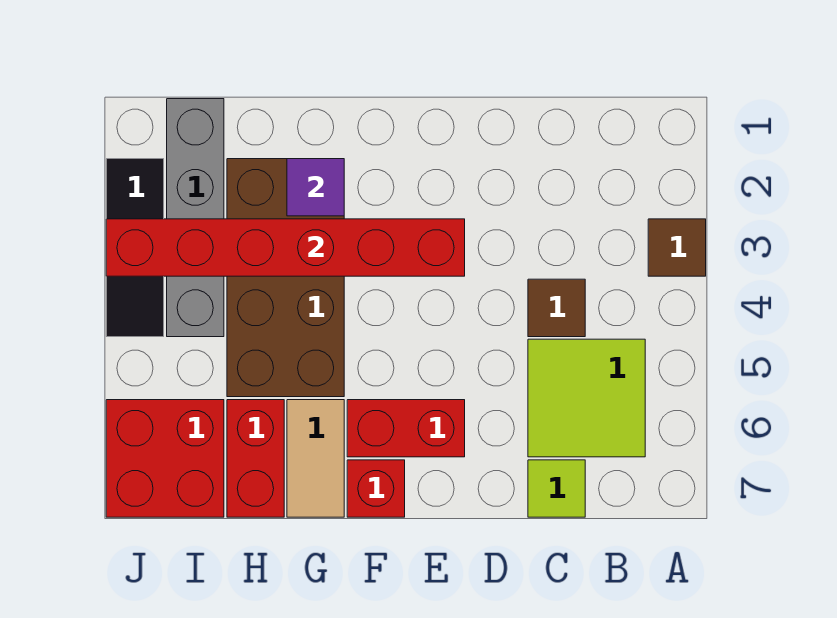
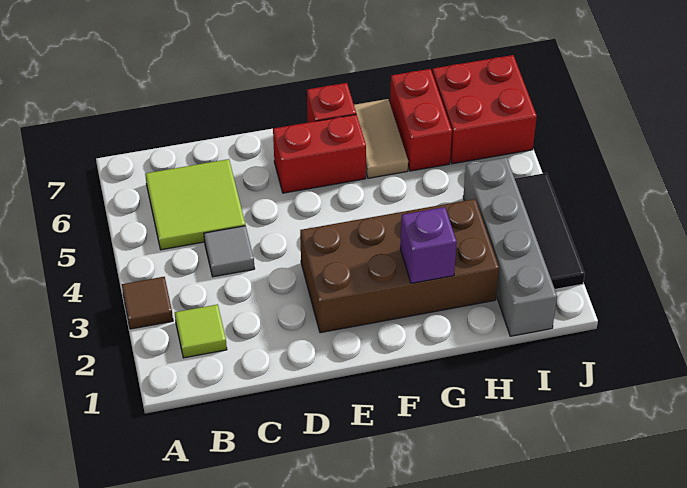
brown 1x1 tile [528,279,585,337] -> grey 1x1 tile [204,226,255,277]
lime 1x1 tile [528,460,585,517] -> lime 1x1 tile moved to [175,304,227,358]
red 1x6 brick [106,219,465,276] -> none
brown 2x4 brick [227,159,344,397] -> brown 2x4 brick turned to [300,199,499,333]
purple 1x1 tile [287,159,344,216] -> purple 1x1 brick [400,207,457,283]

